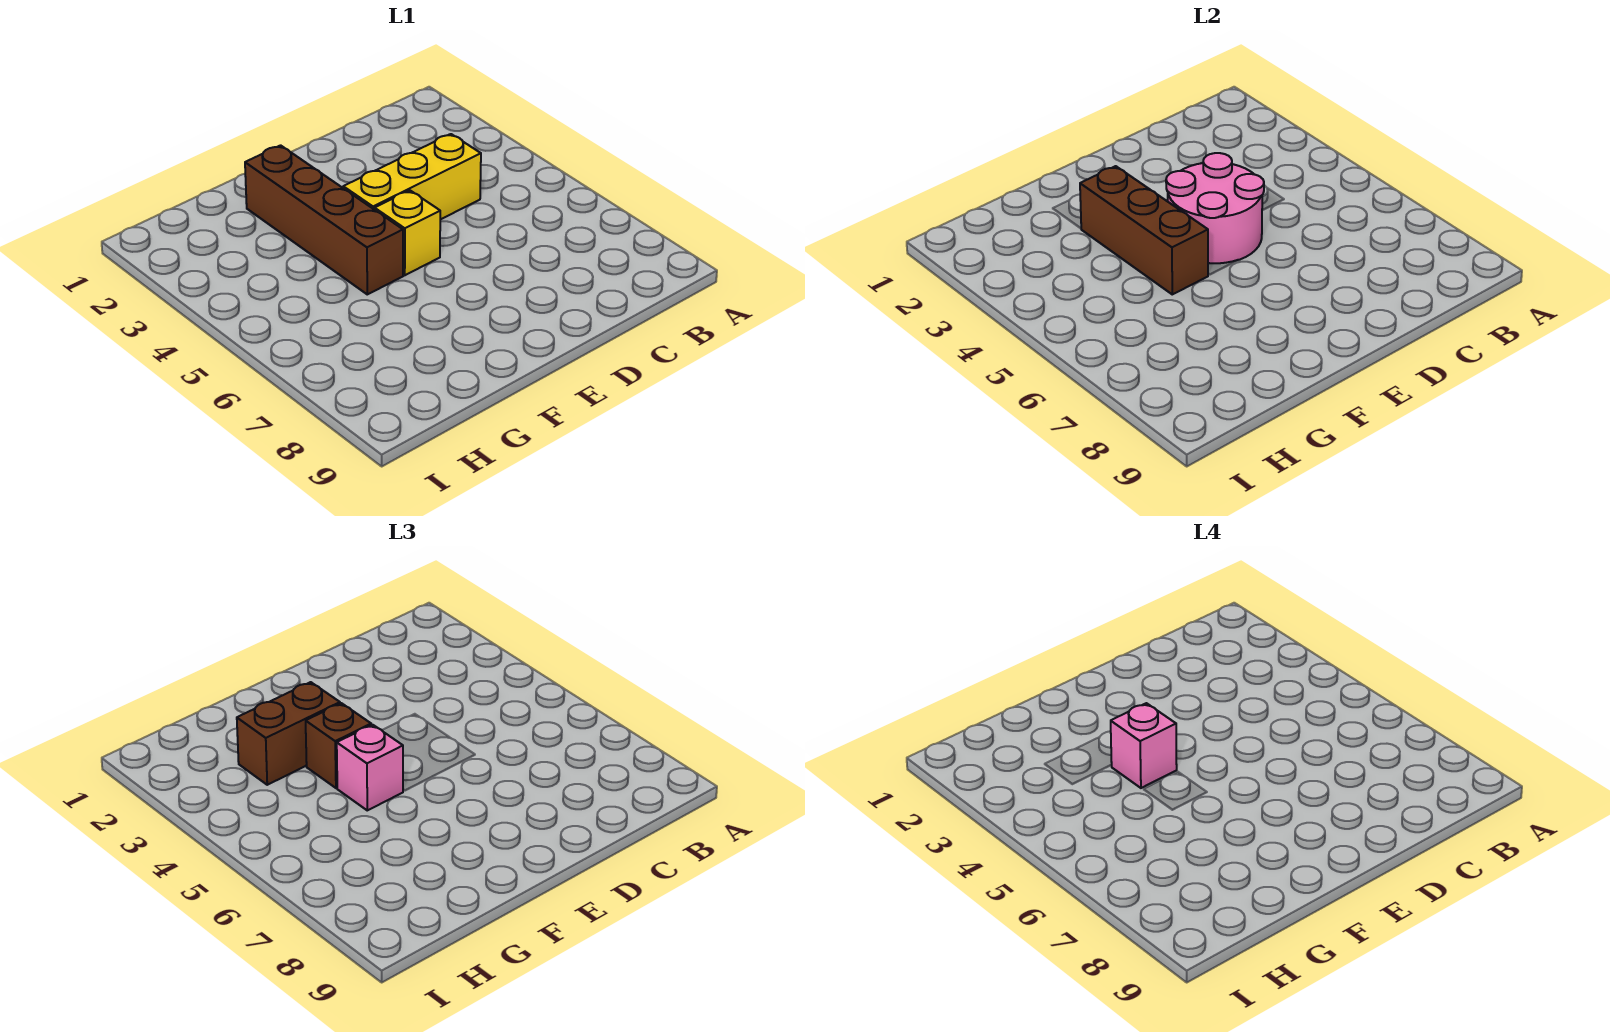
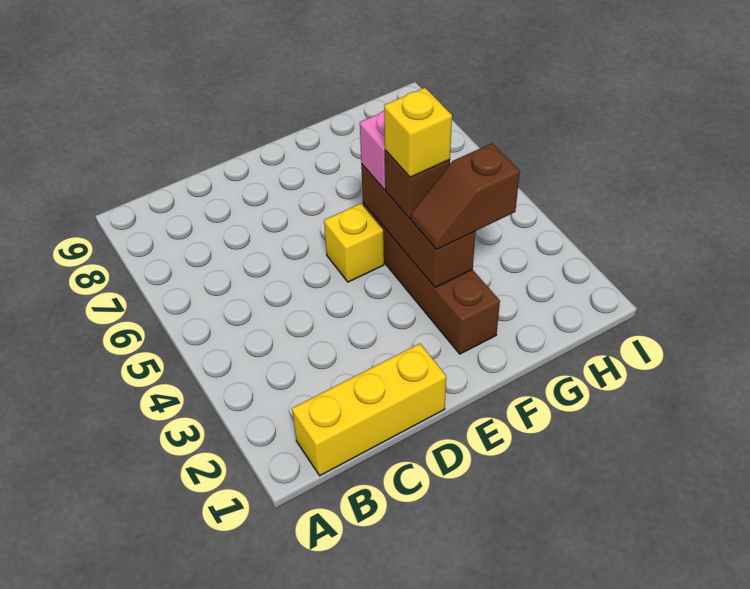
yellow 1x3 brick [343,134,481,220] -> yellow 1x3 brick moved to [292,344,446,476]
pink 2x2 round brick [1166,153,1264,263] -> none
brown 1x2 brick [237,682,340,785] -> brown 1x2 slope [411,143,520,250]
pink 1x1 brick [1111,703,1177,788] -> yellow 1x1 brick [384,88,452,178]

